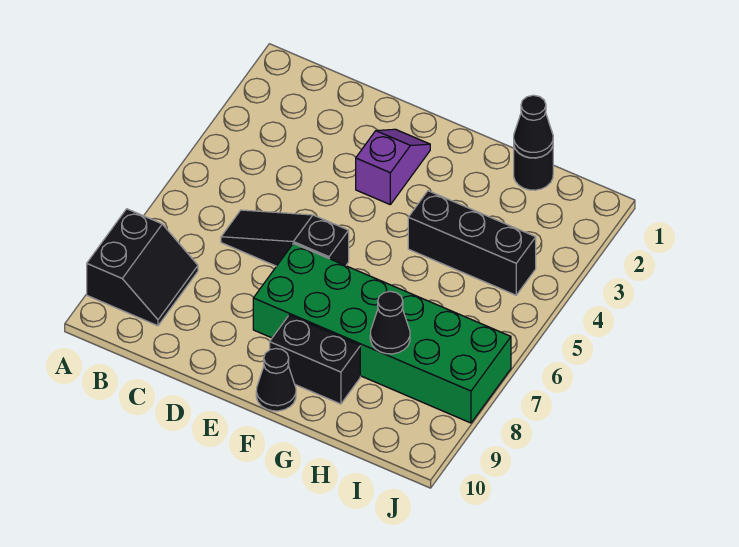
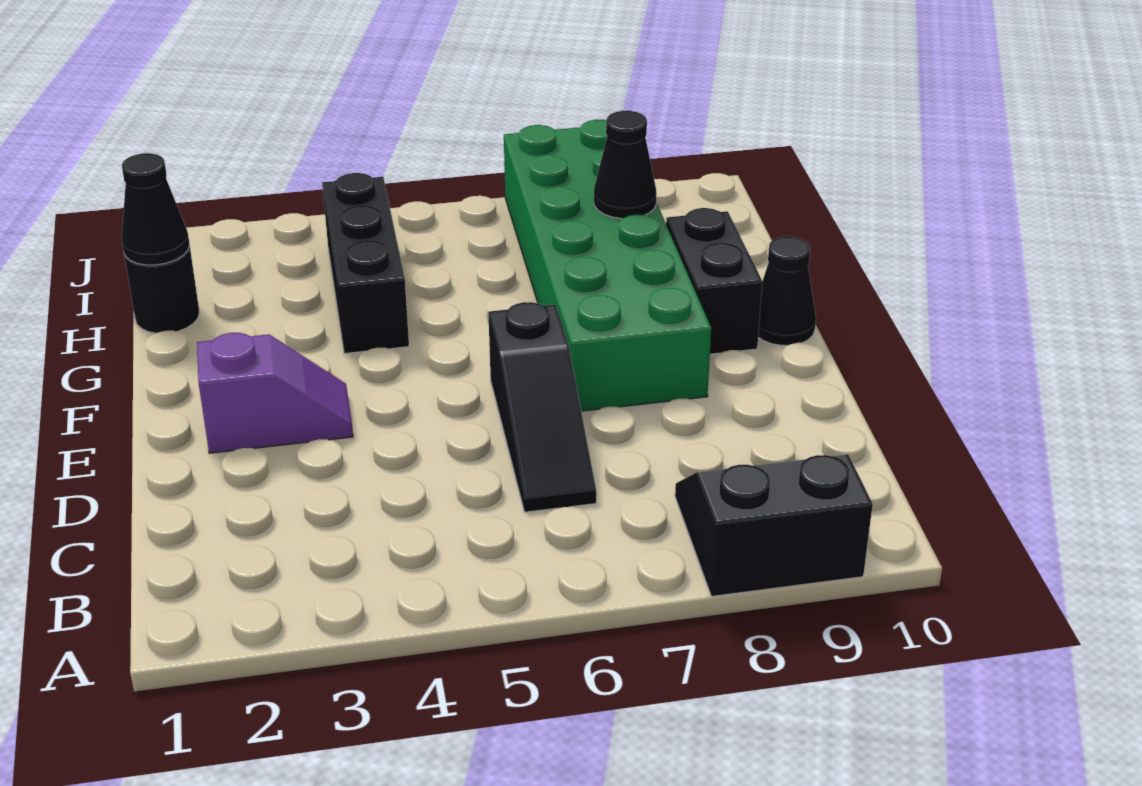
purple 1x2 slope [356,129,430,204] -> purple 1x2 slope turned to [197,333,353,453]

